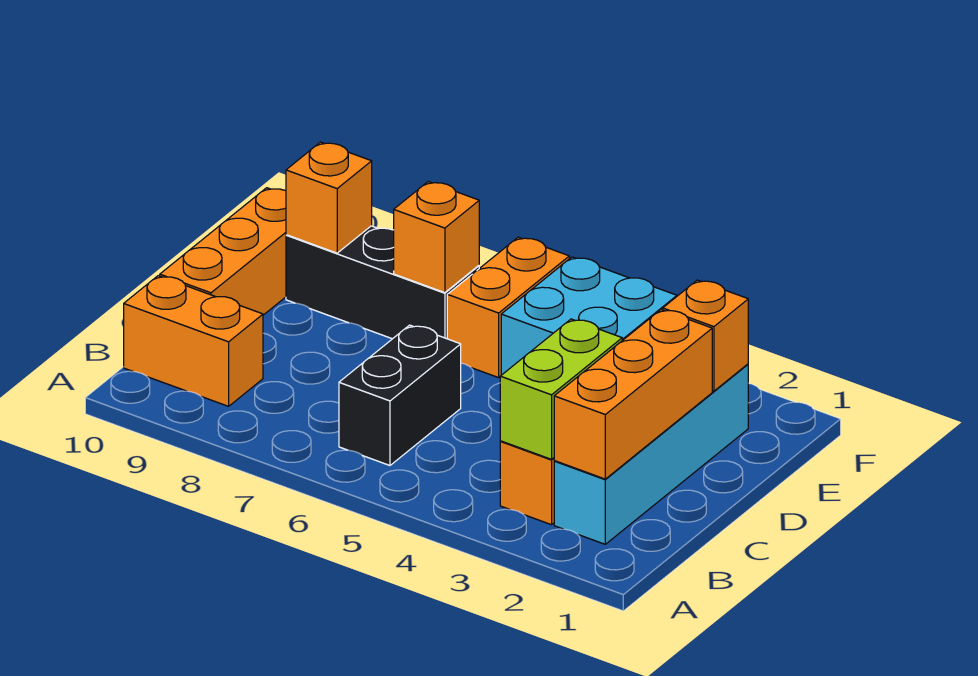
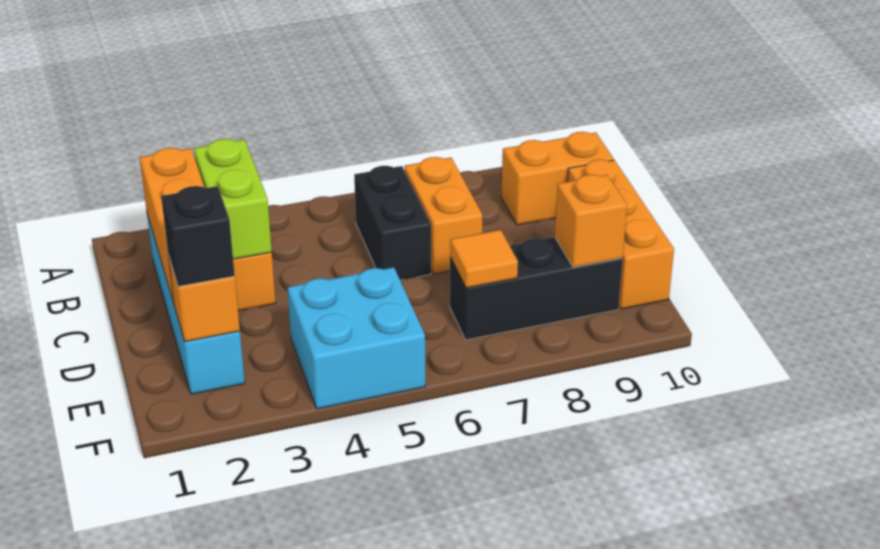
none -> black 1x1 brick [161,186,235,287]
orange 1x2 brick [447,237,569,378] -> orange 1x2 brick moved to [404,157,482,274]
orange 1x1 brick [394,182,479,293] -> orange 1x1 tile [450,230,518,288]

